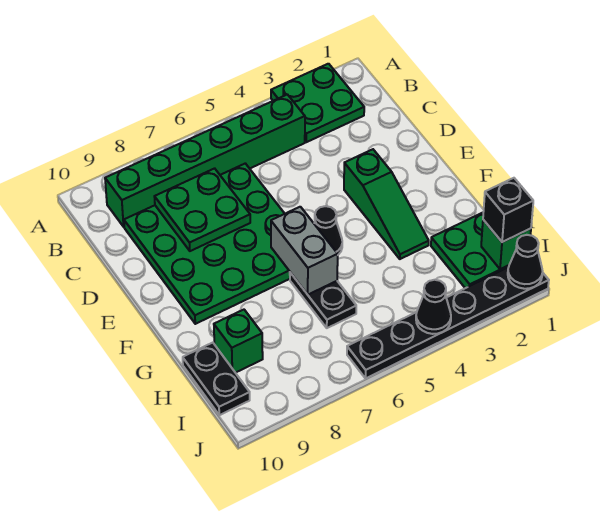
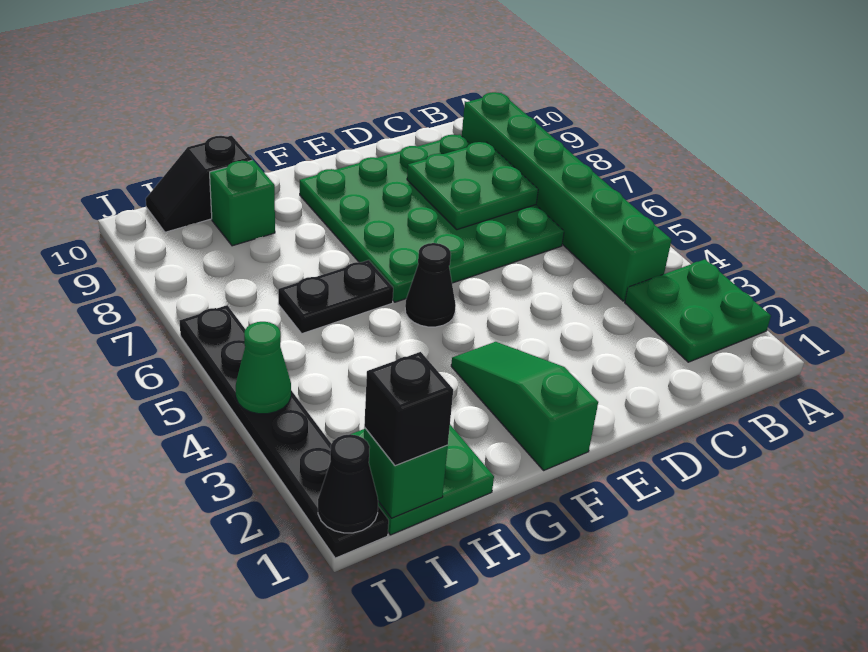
green 1x3 slope [344,149,429,259] -> green 1x3 slope turned to [451,342,598,470]
grey 1x2 brick [271,207,338,294] -> none
black 1x2 plate [183,343,250,415] -> black 1x2 slope [146,136,252,232]
black 1x1 cone [416,280,451,334] -> green 1x1 cone [236,322,291,414]

